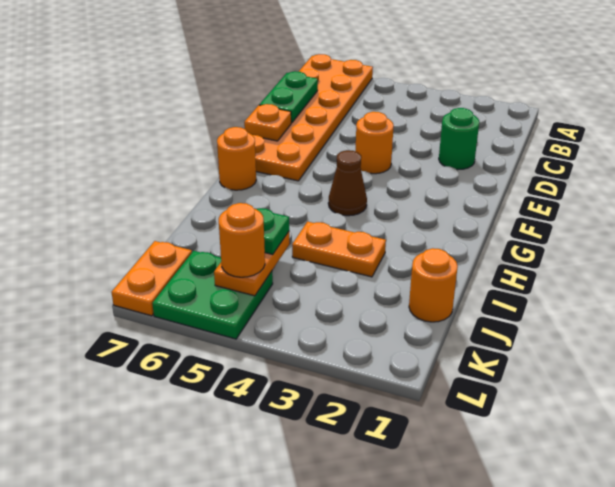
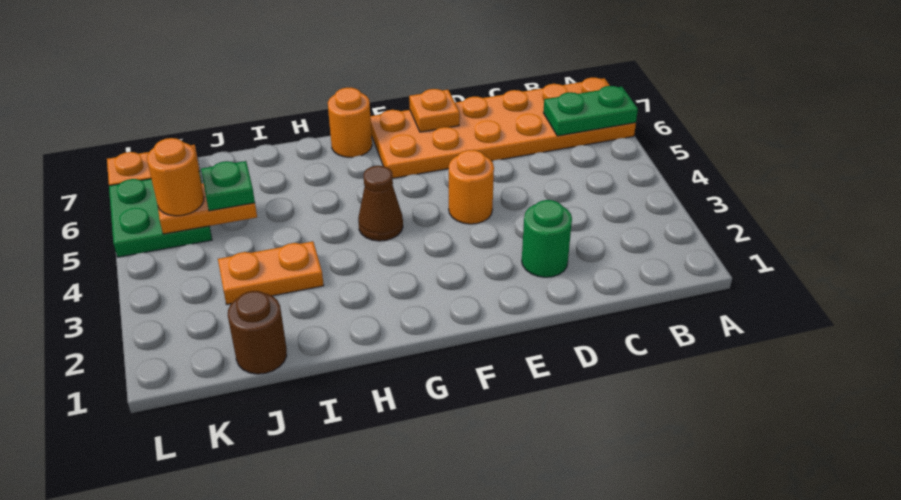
green 1x2 plate [259,71,318,123] -> green 1x2 plate moved to [543,86,638,136]
orange 1x2 plate [292,222,386,277] -> orange 1x2 plate turned to [218,241,324,304]
orange 1x1 round brick [409,248,458,322] -> brown 1x1 round brick [228,291,287,374]

